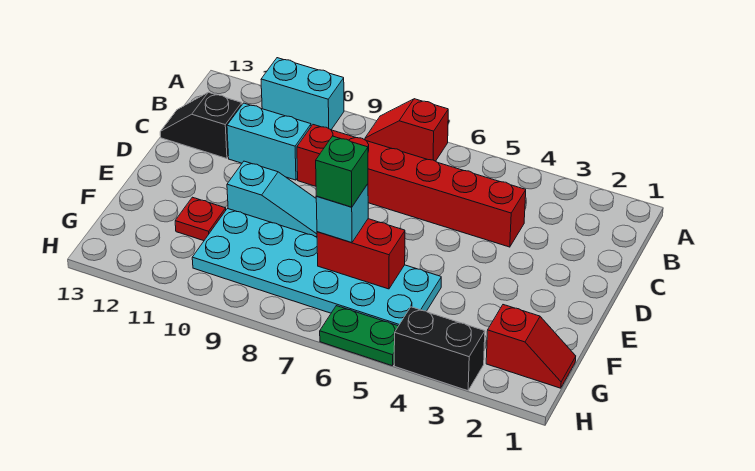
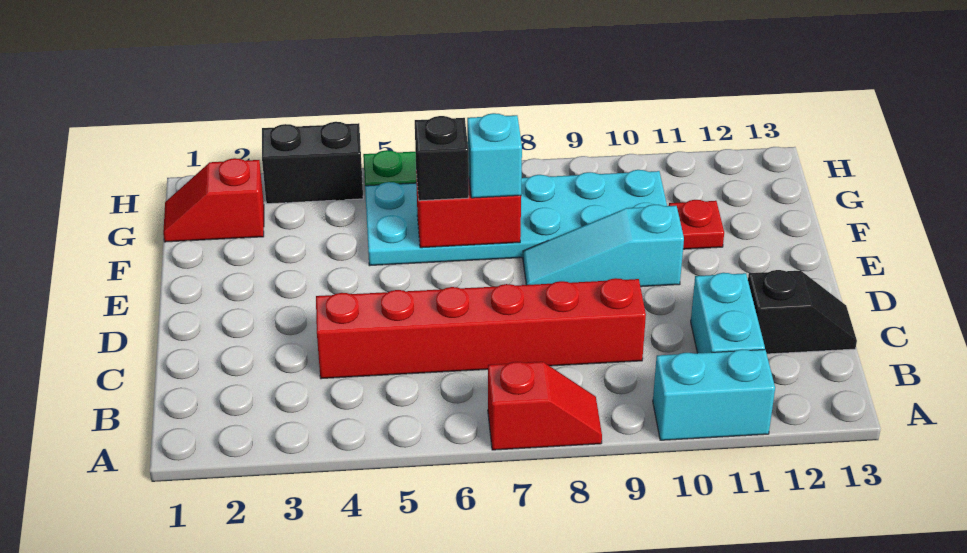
cyan 1x2 brick [227,103,311,180] -> cyan 1x2 brick turned to [691,273,765,353]
none -> black 1x1 brick [415,116,469,201]
green 1x1 brick [316,136,368,207] -> none

